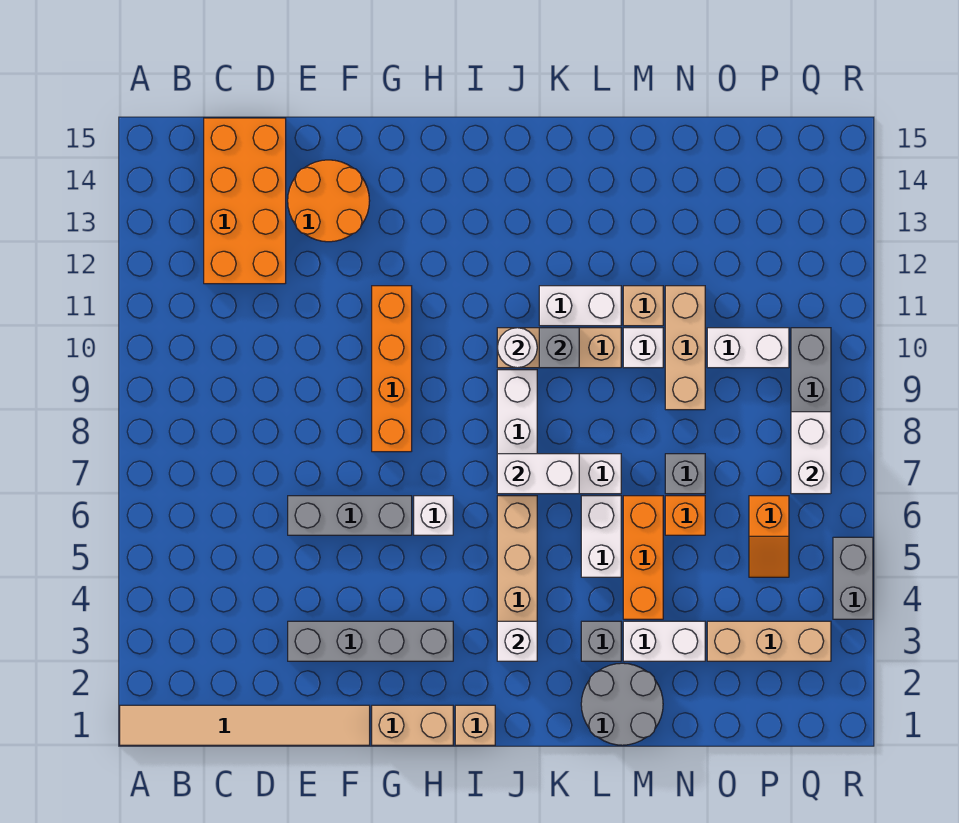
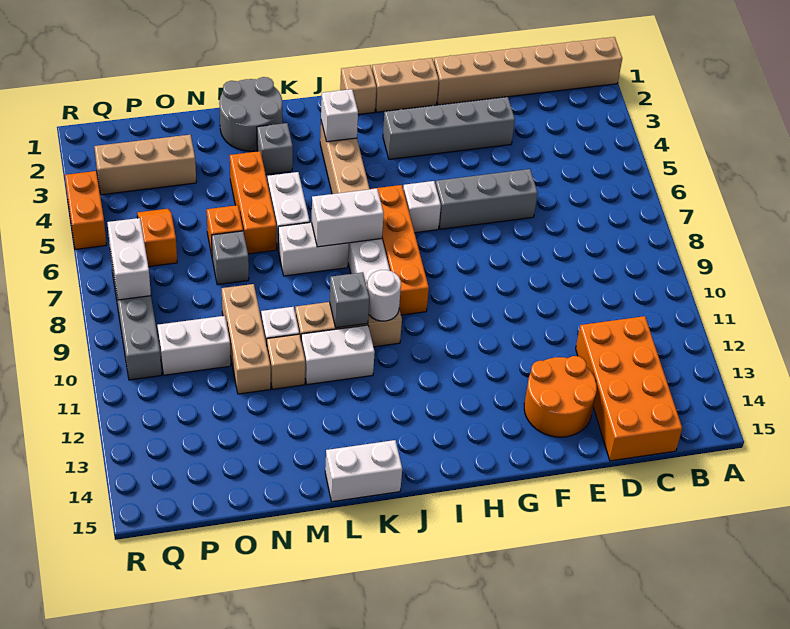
tan 1x6 tile [120,705,370,745] -> tan 1x6 brick [434,37,622,105]
orange 1x4 brick [372,286,412,452] -> orange 1x4 brick moved to [373,185,429,315]
white 1x2 brick [623,621,705,661] -> white 1x2 brick moved to [325,440,402,502]
grey 1x2 brick [833,537,873,619] -> orange 1x2 brick [65,171,106,249]

